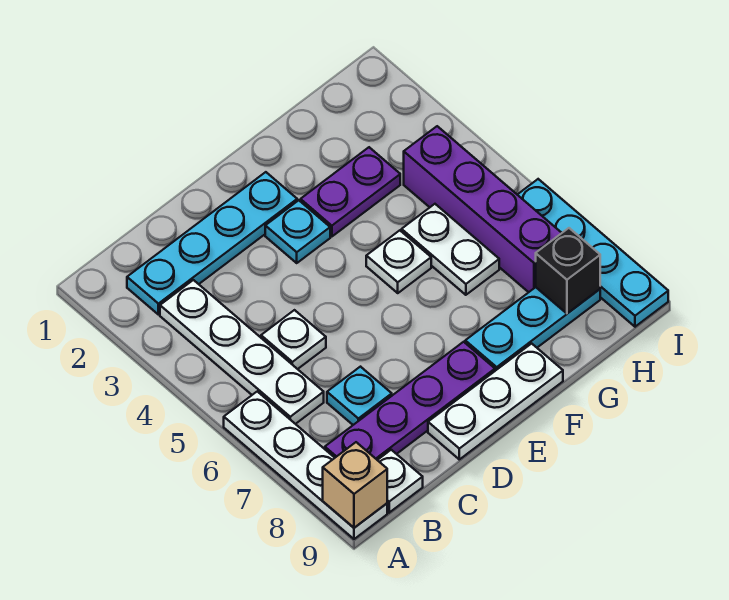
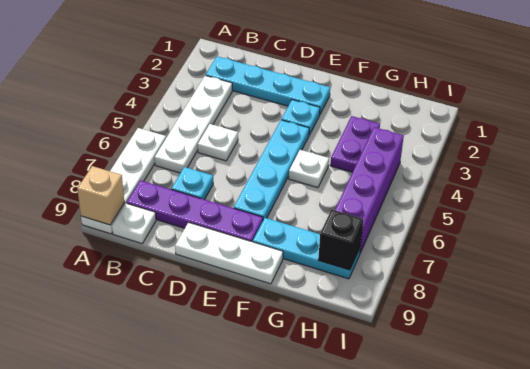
purple 1x2 plate [301,147,400,237] -> purple 1x2 plate turned to [330,116,380,172]
white 1x2 plate [402,204,499,295] -> none
cyan 1x4 plate [517,179,668,327] -> cyan 1x4 plate moved to [234,120,309,220]

